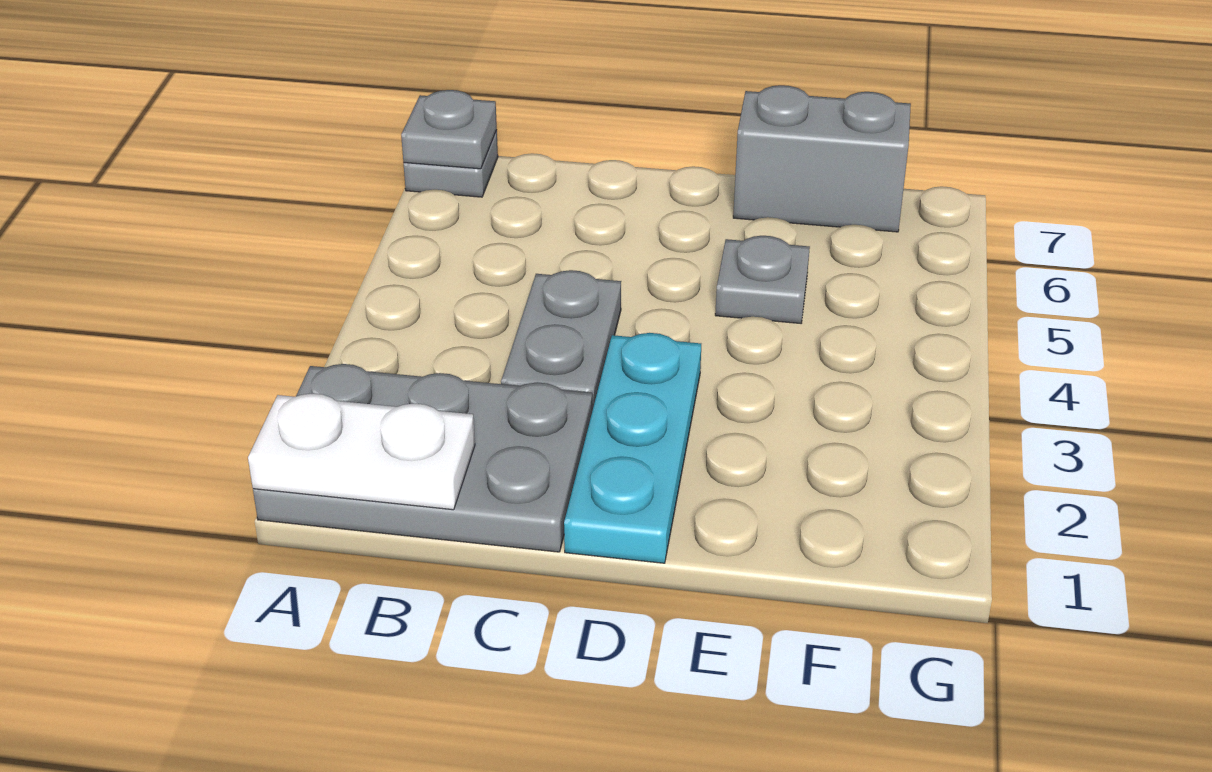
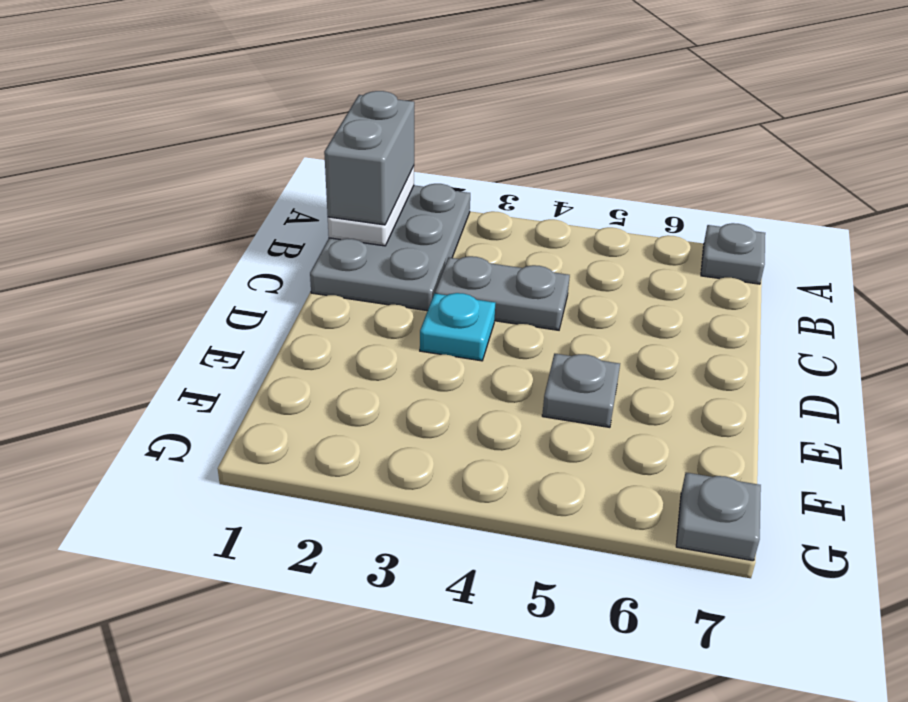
grey 1x1 plate [401,90,497,169] -> grey 1x1 plate moved to [676,473,761,561]
cyan 1x3 plate [564,333,701,563] -> cyan 1x1 plate [420,293,495,361]
grey 1x2 brick [733,85,911,232] -> grey 1x2 brick moved to [324,91,414,225]

